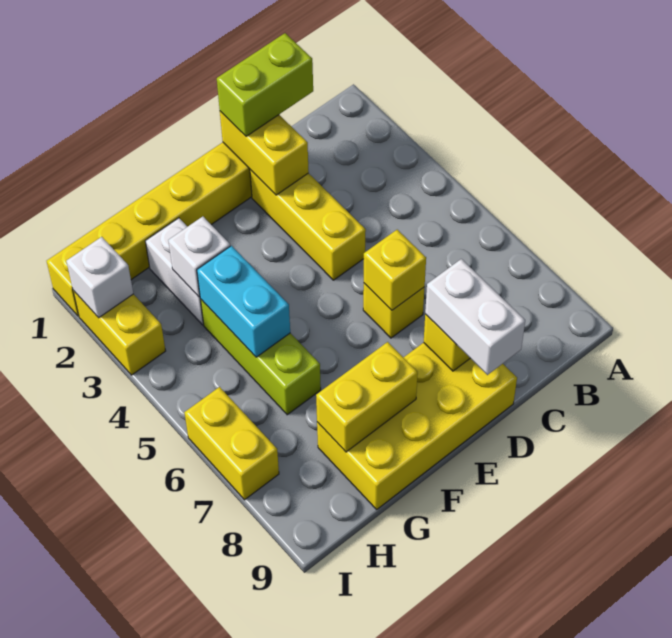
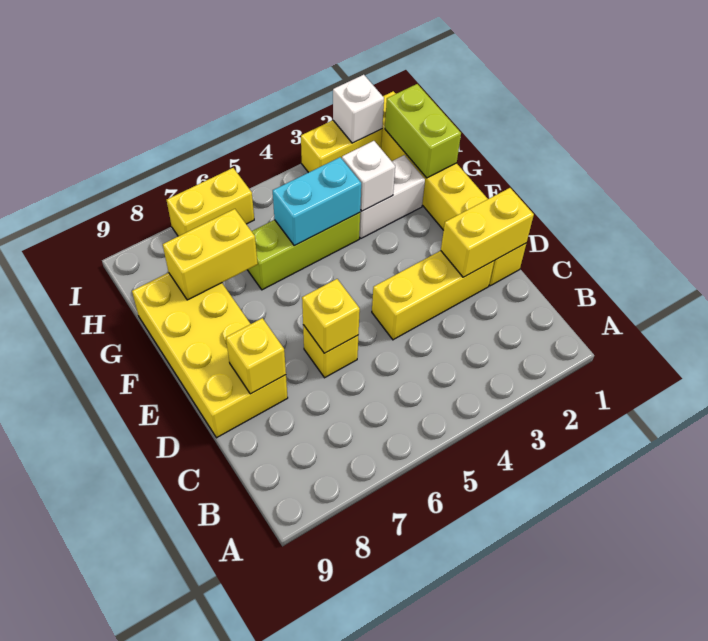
lime 1x2 brick [217,33,313,136] -> lime 1x2 brick moved to [385,84,461,178]
white 1x2 brick [425,259,525,375] -> none
yellow 1x2 brick [316,342,418,452] -> yellow 1x2 brick turned to [163,209,258,300]

